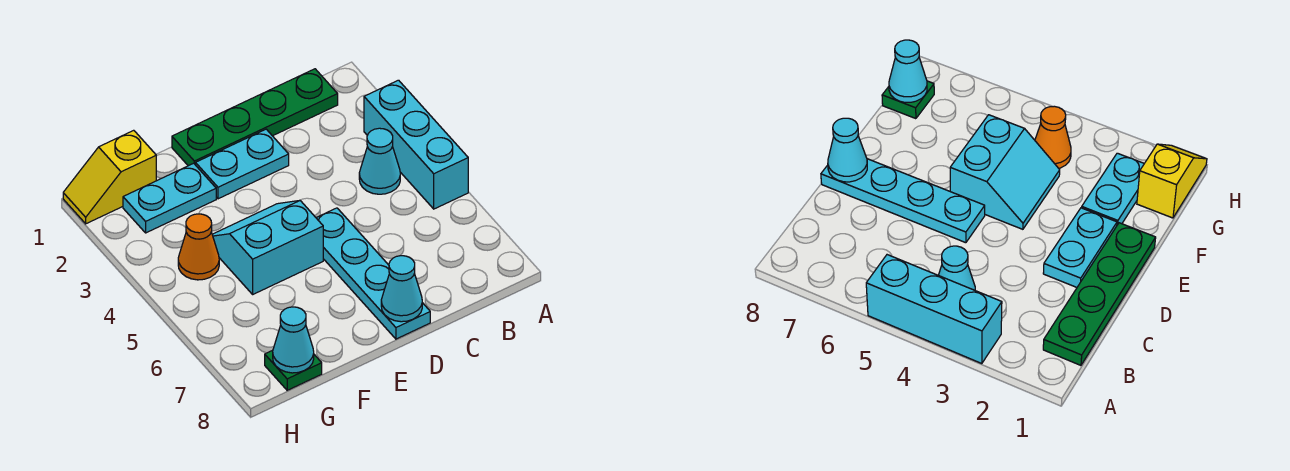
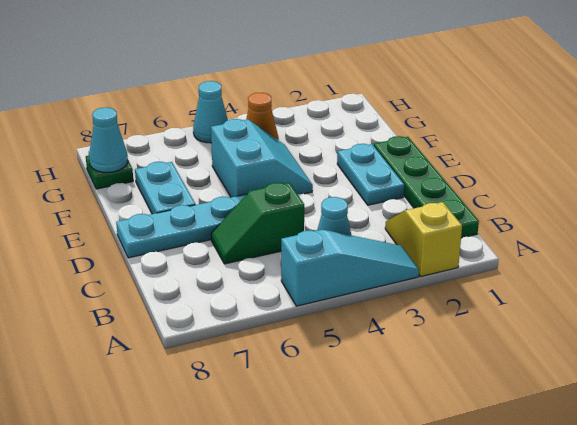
cyan 1x3 brick [364,80,468,209] -> cyan 1x3 slope [281,230,419,306]
none -> green 1x2 slope [211,183,304,264]
cyan 1x1 cone [381,256,422,322] -> cyan 1x1 cone moved to [193,81,228,143]
cyan 1x2 plate [123,163,216,233] -> cyan 1x2 plate moved to [135,162,195,214]
yellow 1x2 slope [63,130,156,224] -> yellow 1x2 slope moved to [385,202,462,277]

